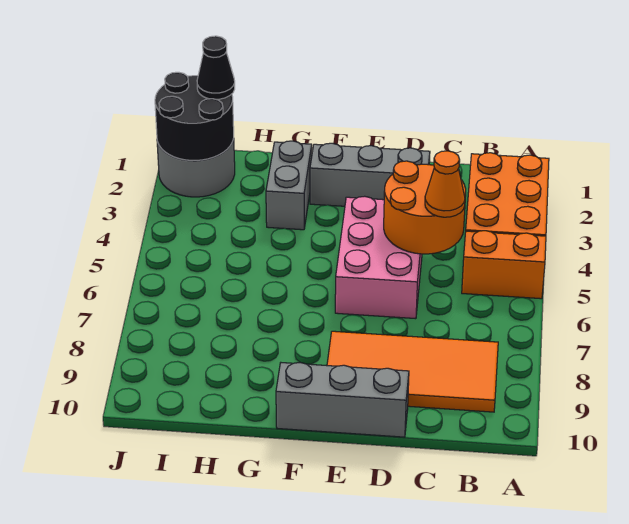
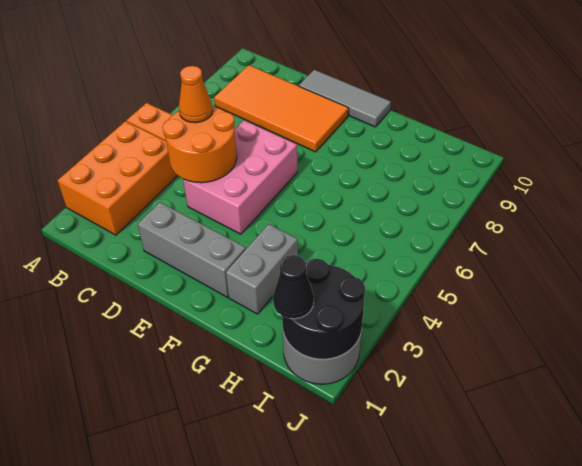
grey 1x3 brick [276,363,409,437] -> grey 1x3 tile [299,70,391,127]

